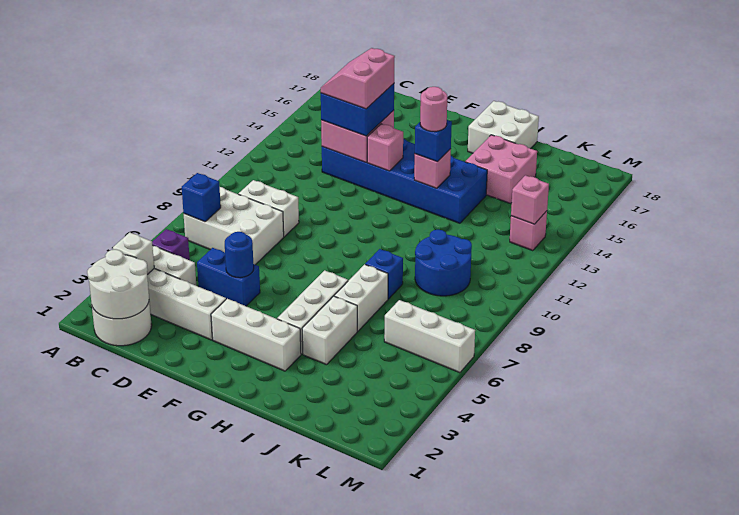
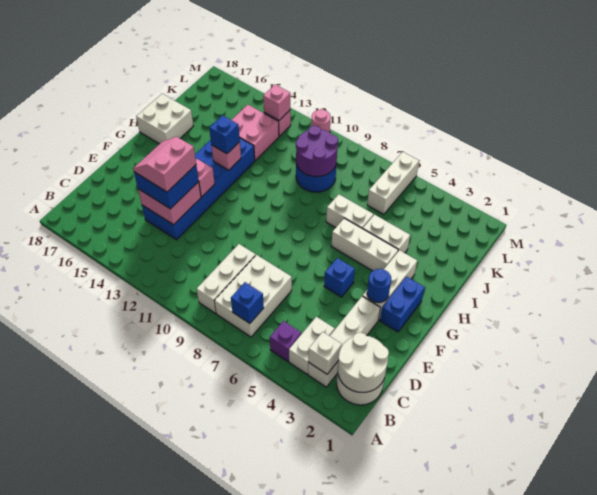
white 1x2 brick [239,180,299,237] -> white 1x3 brick [197,244,256,313]
blue 1x2 brick [197,248,260,306] -> blue 1x2 brick moved to [380,277,425,332]
pink 2x2 slope [321,48,395,109] -> pink 2x2 slope turned to [133,137,196,192]
blue 1x1 round brick [225,232,254,278] -> blue 1x1 round brick moved to [367,269,391,303]
pink 1x1 round brick [420,87,447,132] -> pink 1x1 round brick moved to [311,109,331,132]
blue 1x1 brick [365,249,403,299] -> blue 1x1 brick moved to [324,258,355,297]
pink 2x2 brick [465,135,537,204] -> pink 2x2 brick moved to [232,105,279,160]
none -> purple 2x2 round brick [296,126,338,177]

